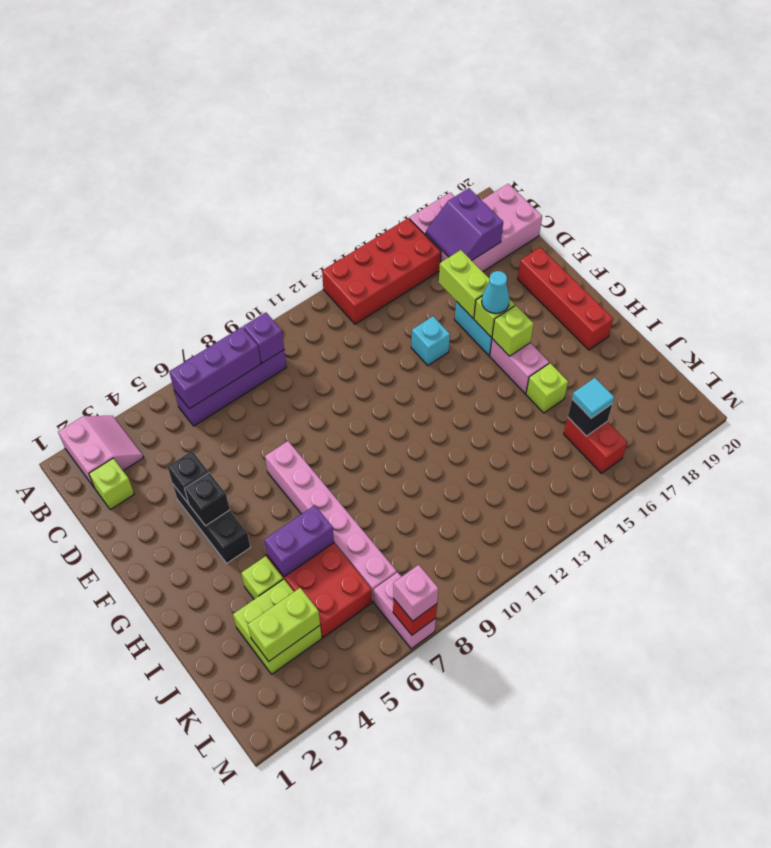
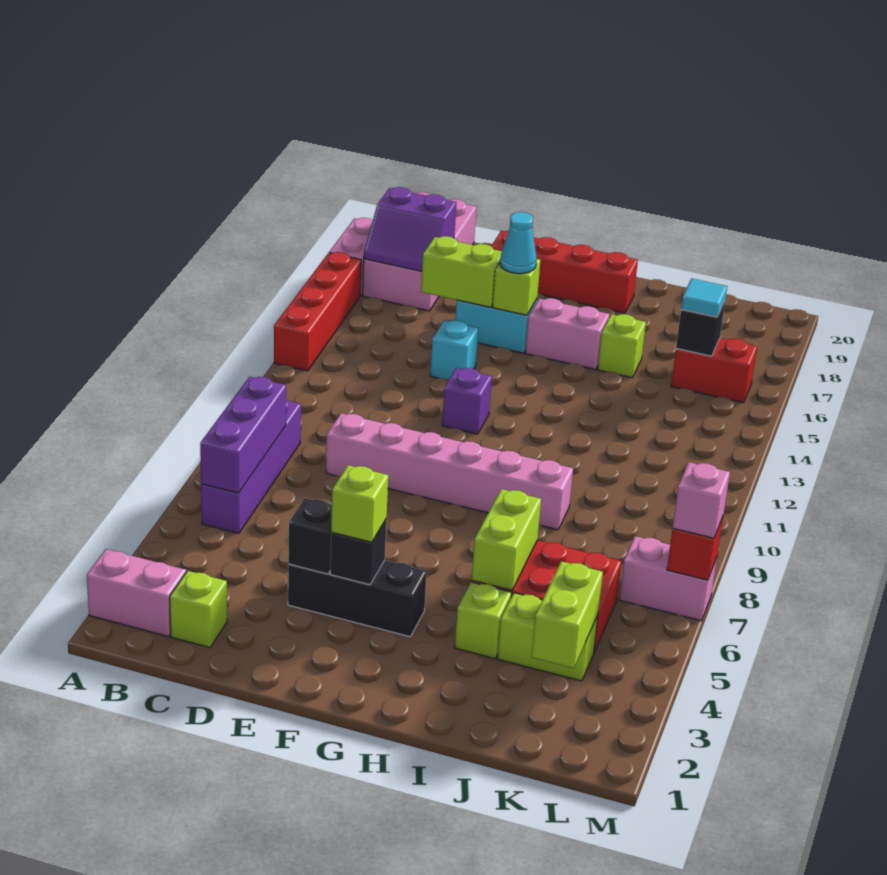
red 2x4 brick [322,218,441,324] -> red 1x4 brick [274,252,361,371]
purple 1x1 brick [243,312,284,363] -> purple 1x1 brick moved to [442,368,492,434]
pink 1x6 brick [265,441,397,602] -> pink 1x6 brick moved to [326,413,573,530]
lime 1x1 brick [492,305,534,356] -> lime 1x1 brick moved to [331,465,388,542]
purple 1x2 brick [264,505,334,577] -> lime 1x2 brick [472,489,541,590]
lime 2x2 brick [233,579,322,674] -> lime 1x2 brick [498,593,598,681]

